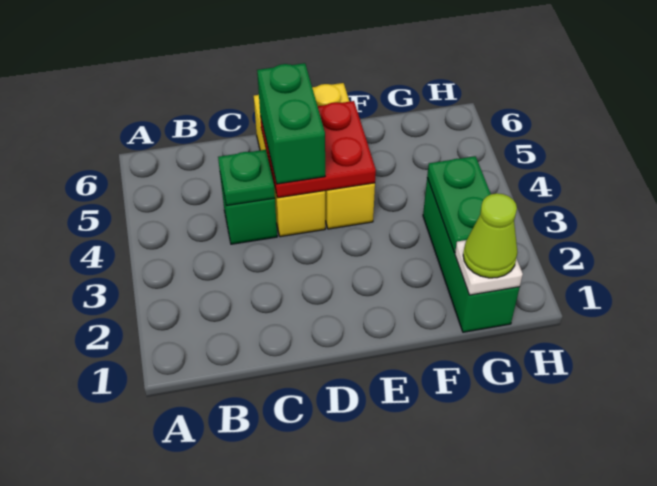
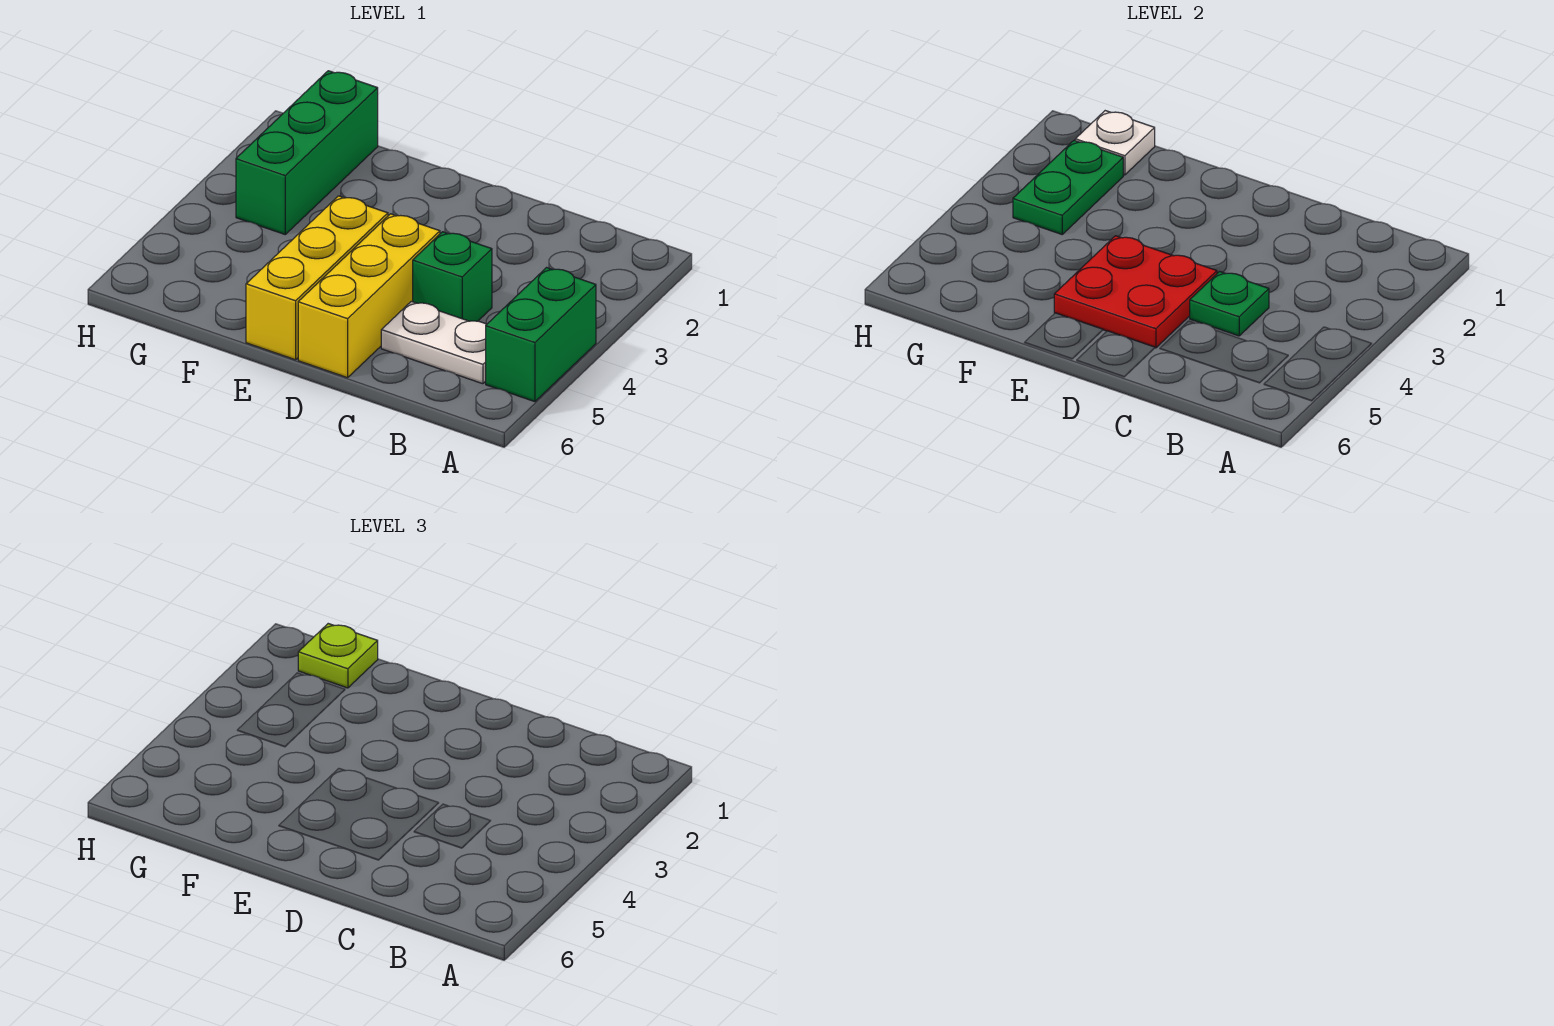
none -> white 1x2 plate [381,301,487,384]
green 1x2 brick [257,63,325,184] -> green 1x2 brick moved to [486,268,596,402]
lime 1x1 cone [463,193,517,278] -> lime 1x1 plate [298,624,378,688]

